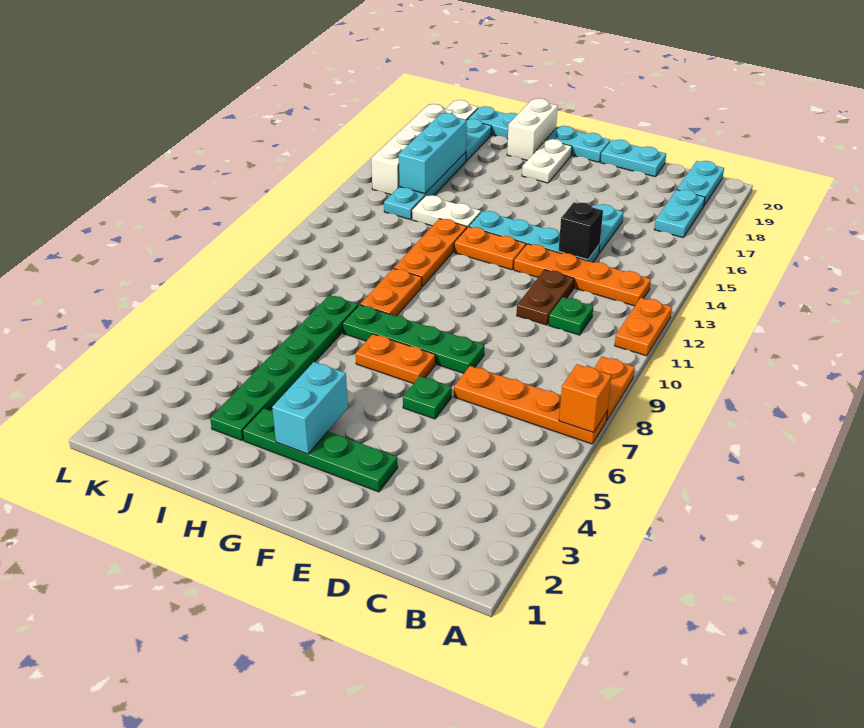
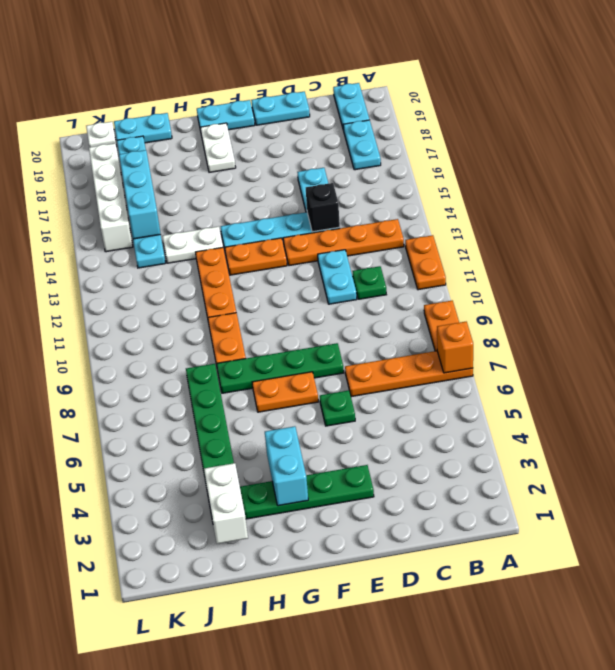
brown 1x2 plate [517,270,574,325] -> cyan 1x2 plate [318,250,357,304]
white 1x2 brick [507,98,558,160] -> white 1x2 brick moved to [204,463,248,544]

